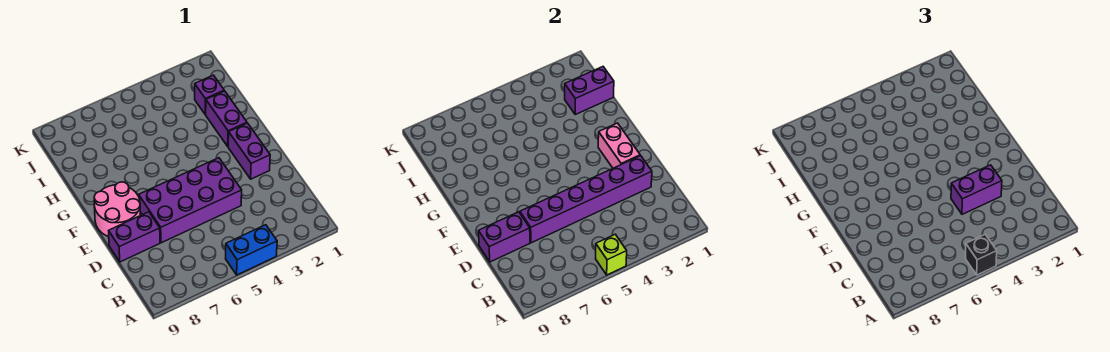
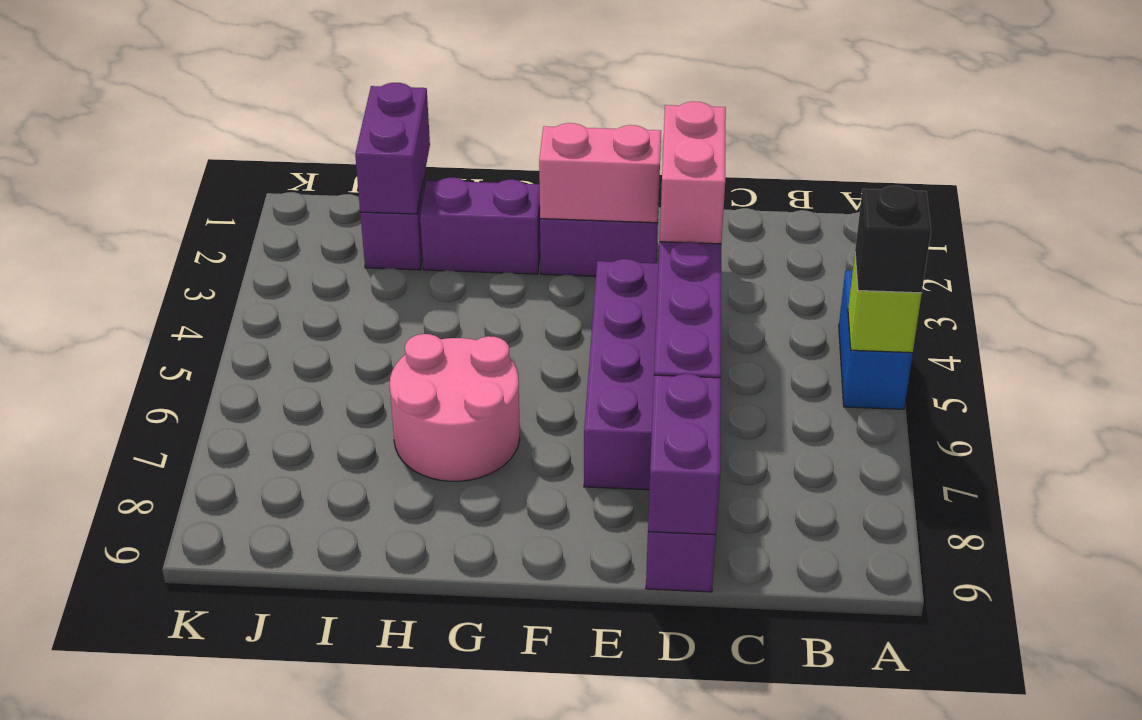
purple 1x2 brick [951,165,1002,214] -> pink 1x2 brick [660,101,726,244]
pink 2x2 round brick [94,182,140,237] -> pink 2x2 round brick moved to [390,334,520,481]

